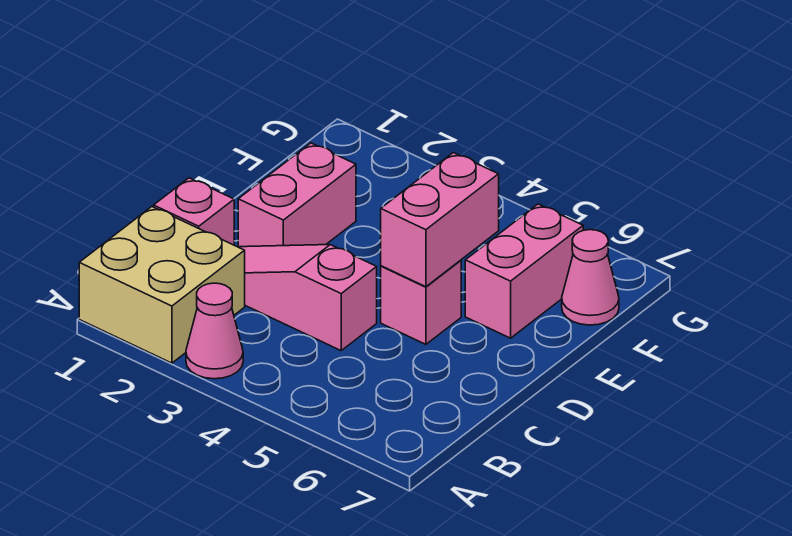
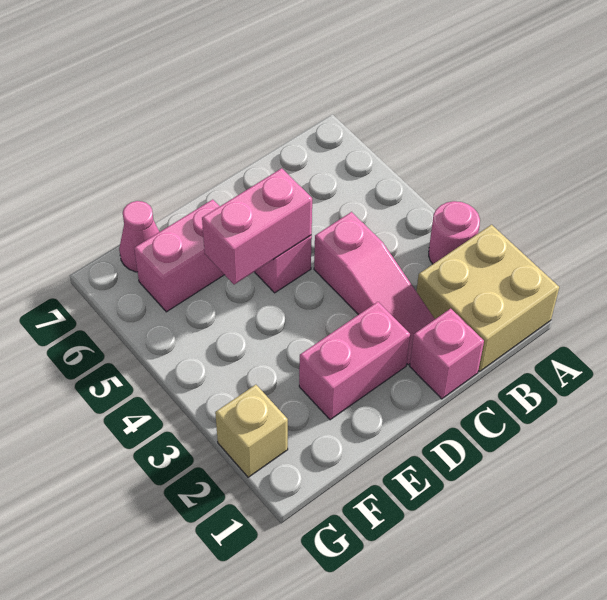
pink 1x1 cone [186,283,243,379] -> pink 1x1 round brick [429,201,480,264]
none -> tan 1x1 brick [215,385,288,477]

